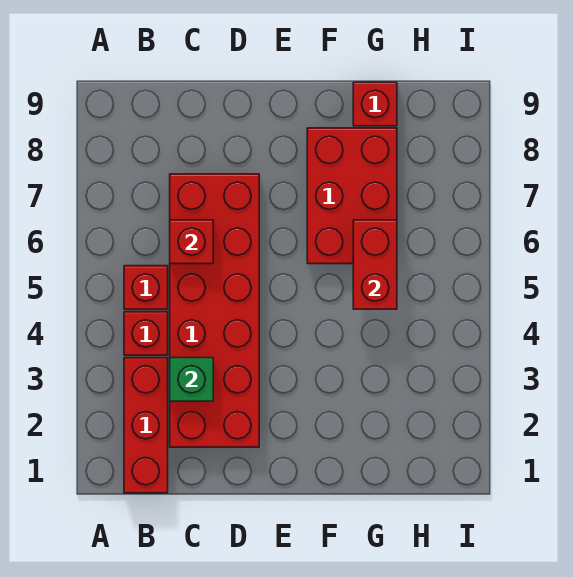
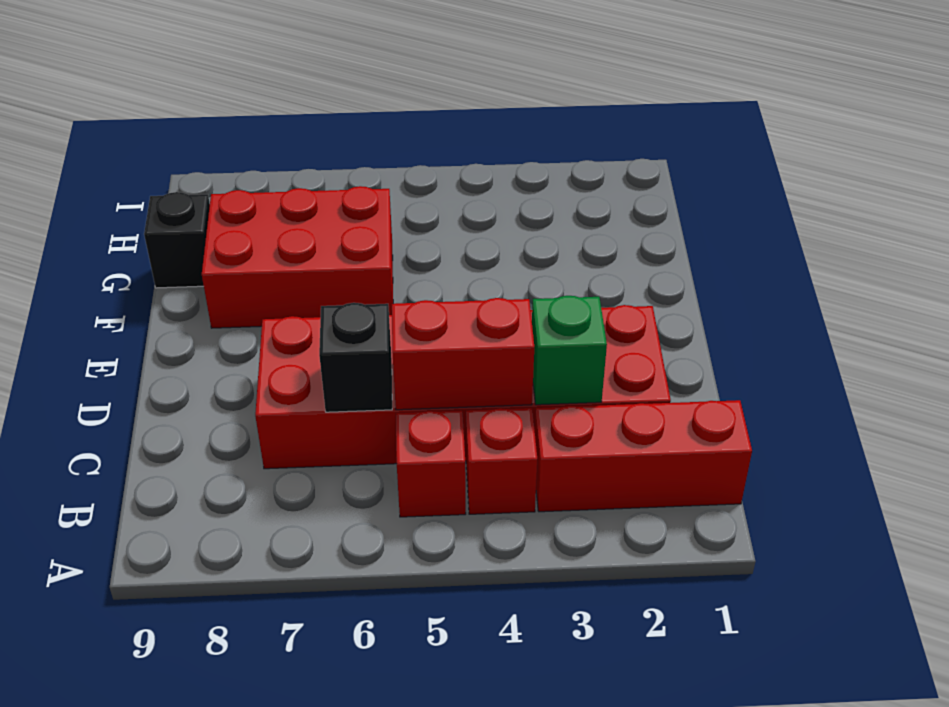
red 1x1 brick [170,220,213,264] -> black 1x1 brick [319,303,392,412]
red 1x2 brick [353,220,397,309] -> red 1x2 brick moved to [392,298,534,410]
red 1x1 brick [353,82,397,126] -> black 1x1 brick [144,192,210,288]

